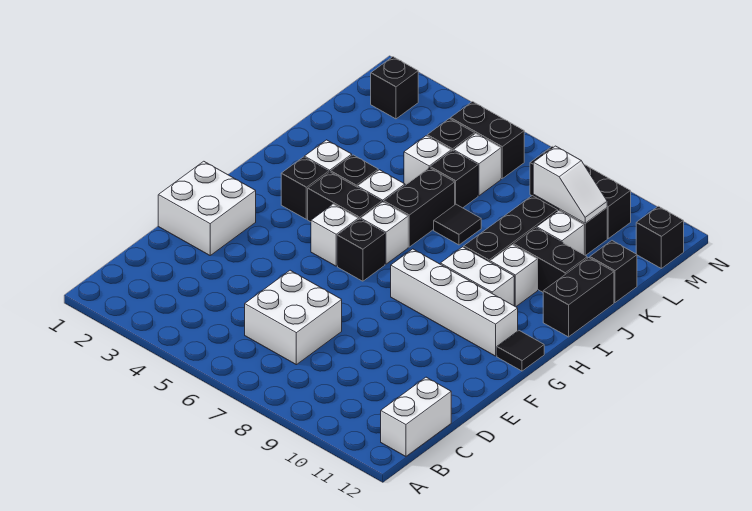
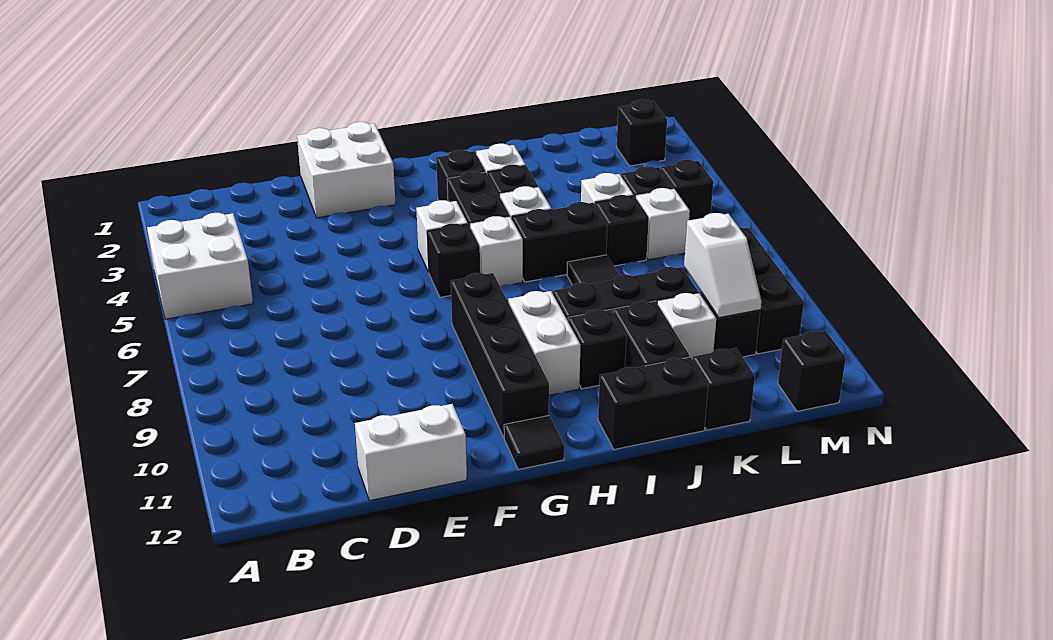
white 1x2 brick [381,377,451,456] -> white 1x2 brick moved to [355,404,467,501]
white 2x2 brick [245,270,342,365] -> white 2x2 brick moved to [147,213,253,319]
white 1x4 brick [391,249,518,356] -> black 1x4 brick [451,273,549,437]
white 1x1 brick [490,245,538,307] -> black 1x1 brick [568,309,626,389]
black 1x2 brick [450,102,524,179] -> black 1x1 brick [661,160,713,220]

